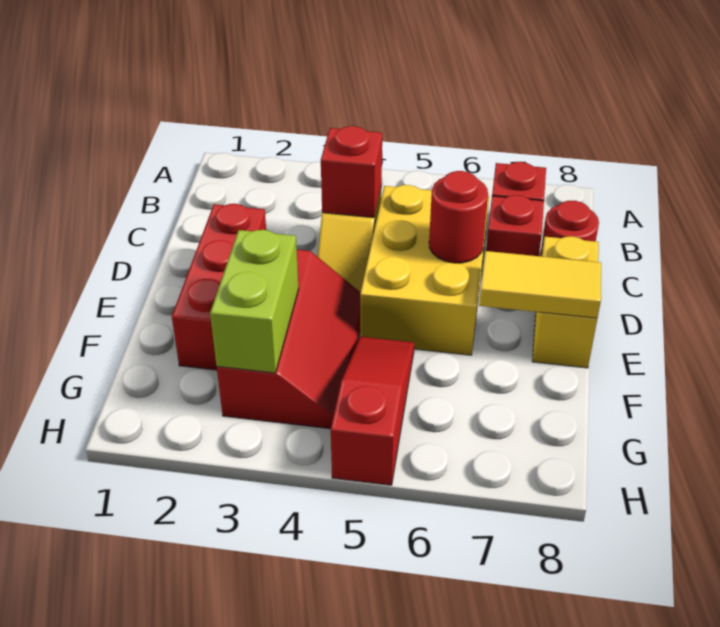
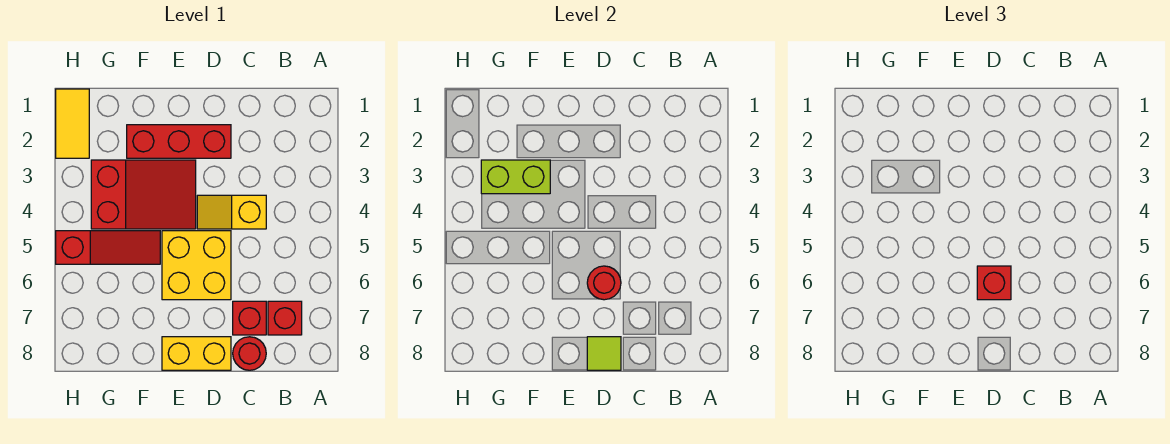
red 1x1 brick [321,126,382,218] -> red 1x1 brick moved to [977,266,1011,300]
yellow 2x3 brick [360,185,489,355] -> yellow 2x2 brick [162,231,231,300]
none -> lime 1x1 tile [587,337,621,370]
red 2x3 slope [217,250,360,429] -> red 2x3 slope turned to [91,160,196,229]
yellow 1x2 tile [479,251,601,318] -> yellow 1x2 tile moved to [56,89,89,158]

